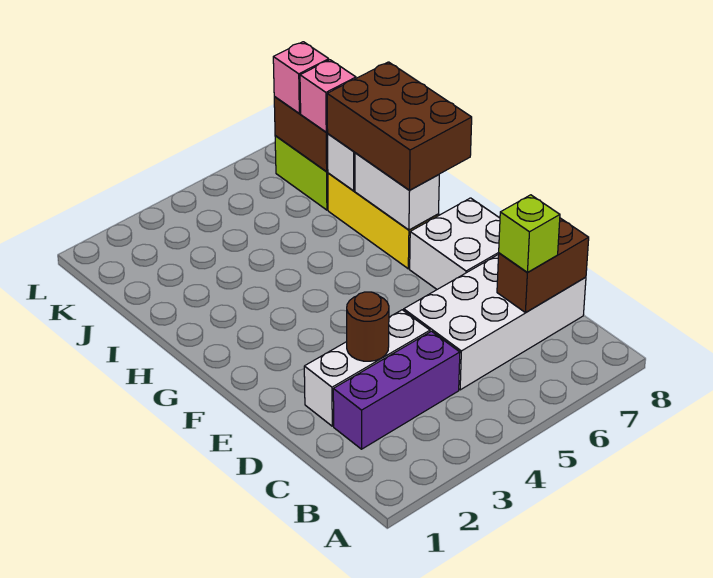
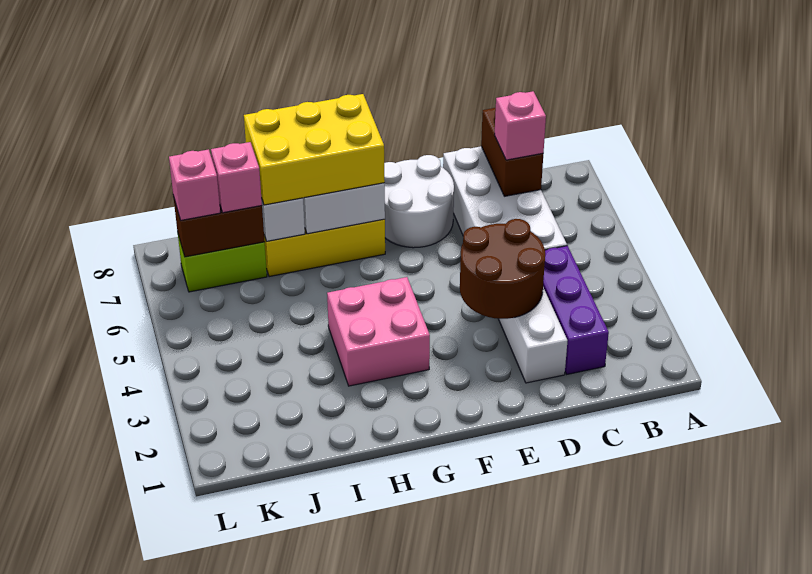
lime 1x1 brick [499,195,560,273] -> pink 1x1 brick [494,91,546,160]
brown 1x1 round brick [347,292,389,361] -> brown 2x2 round brick [460,219,545,319]
white 2x2 brick [410,198,500,289] -> white 2x2 round brick [384,155,454,248]
none -> pink 2x2 brick [327,277,430,386]
brown 2x3 brick [327,62,472,190] -> yellow 2x3 brick [244,94,385,205]

